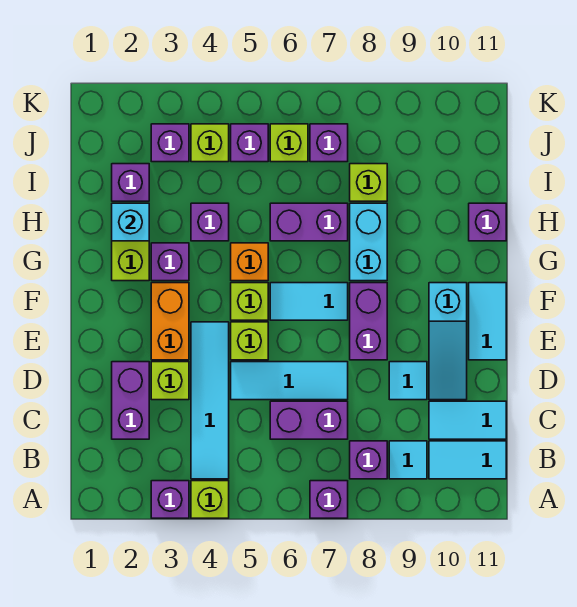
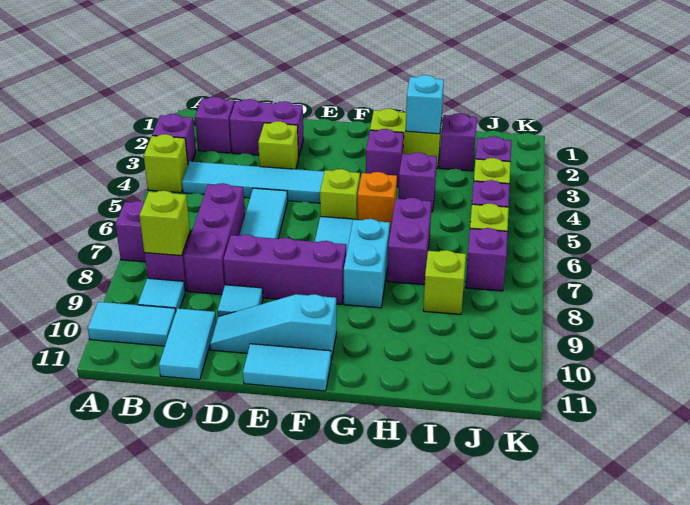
cyan 1x2 tile [429,441,506,479] -> cyan 1x2 tile turned to [88,302,176,346]
purple 1x2 brick [270,401,348,439] -> purple 1x3 brick [184,183,245,295]
orange 1x2 brick [151,283,189,360] -> none
lime 1x1 brick [231,322,268,360] -> lime 1x1 brick moved to [139,191,190,256]
purple 1x2 brick [350,283,387,360] -> purple 1x3 brick [223,234,346,305]
cyan 1x2 brick [350,203,387,281] -> cyan 1x2 brick turned to [344,219,390,308]
purple 1x1 brick [469,203,506,241] -> purple 1x1 brick moved to [195,97,234,153]

